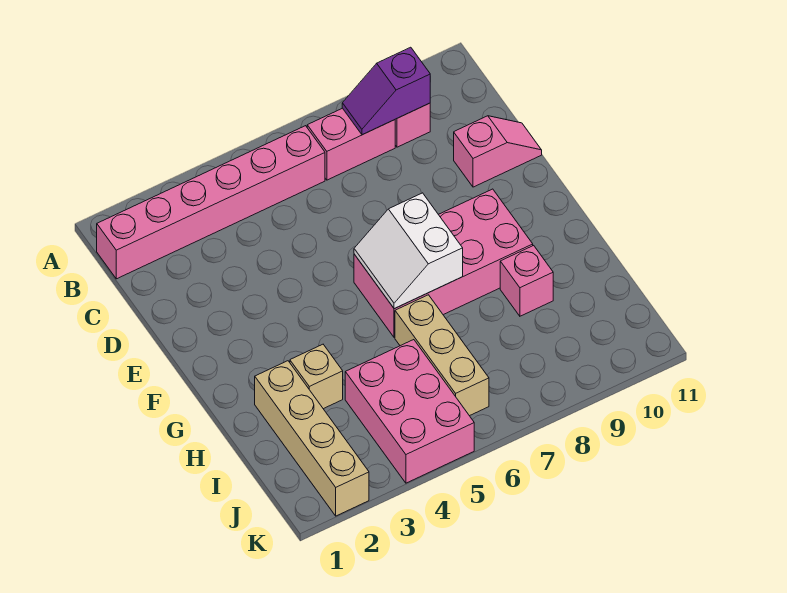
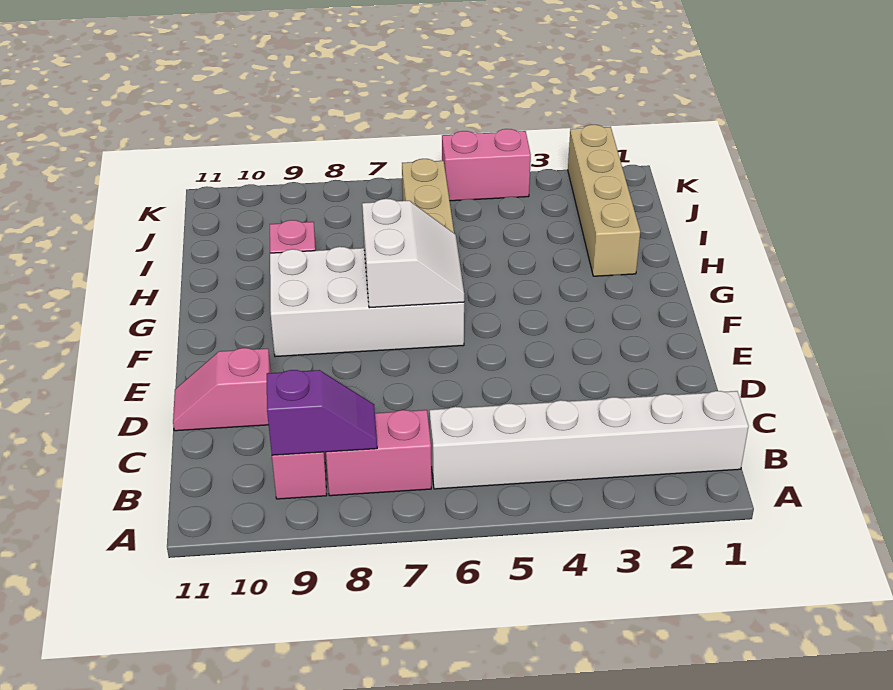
pink 1x6 brick [97,126,325,279] -> white 1x6 brick [430,391,749,489]
pink 2x4 brick [354,189,533,338] -> white 2x4 brick [270,247,464,357]
tan 1x1 brick [290,344,343,409] -> none
pink 2x3 brick [345,340,474,483] -> pink 1x2 brick [442,129,531,201]

